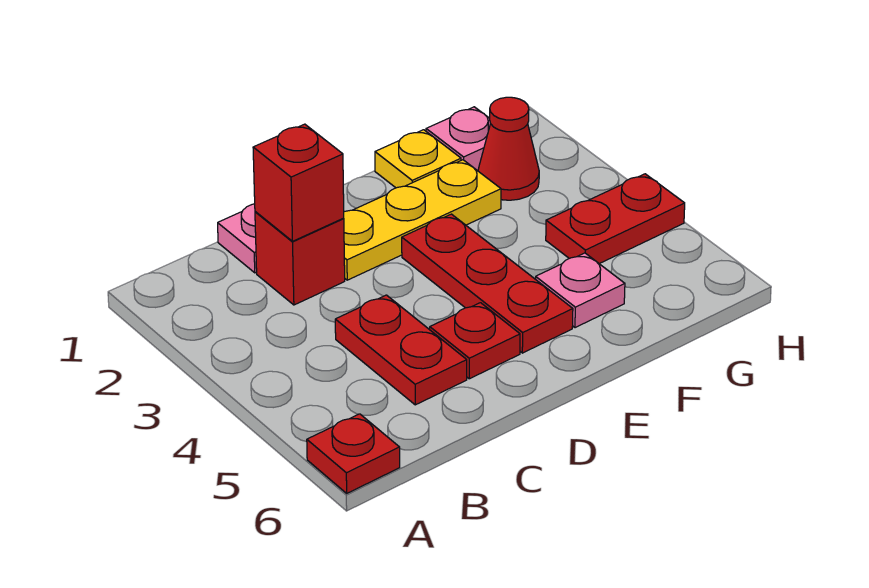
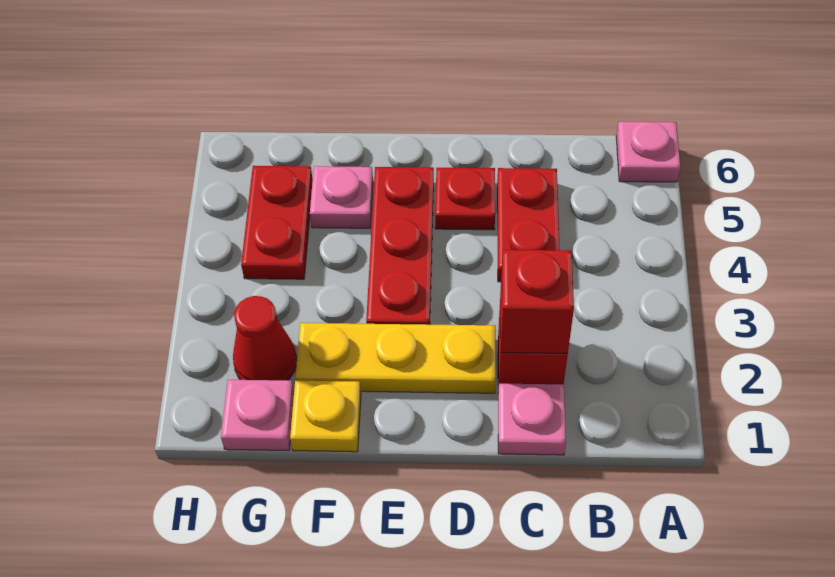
red 1x1 plate [307,414,400,493] -> pink 1x1 plate [616,122,681,182]
red 1x2 plate [546,174,685,264] -> red 1x2 plate turned to [241,166,313,279]

